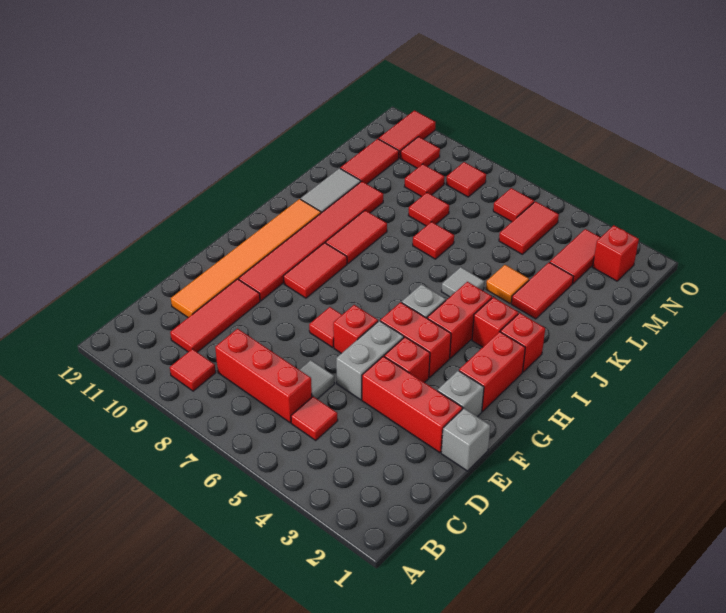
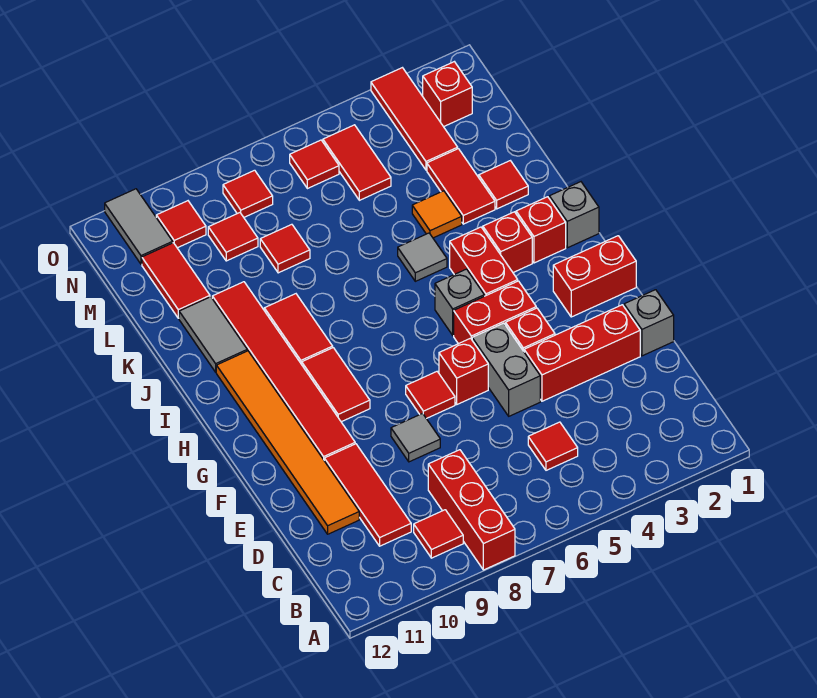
red 1x3 brick [215,329,312,423] -> red 1x3 brick turned to [428,450,515,570]
grey 1x1 tile [299,360,335,399] -> grey 1x1 tile moved to [391,414,440,462]
grey 1x1 brick [437,371,484,417] -> grey 1x1 brick moved to [549,182,599,248]
red 1x2 brick [459,332,525,411] -> red 1x2 brick turned to [553,236,636,317]
red 1x1 tile [413,222,454,259] -> red 1x1 tile moved to [479,161,528,209]
red 1x2 tile [550,229,601,284] -> red 1x3 tile [371,68,458,170]
red 1x2 tile [379,111,435,158] -> grey 1x2 tile [105,189,173,264]

